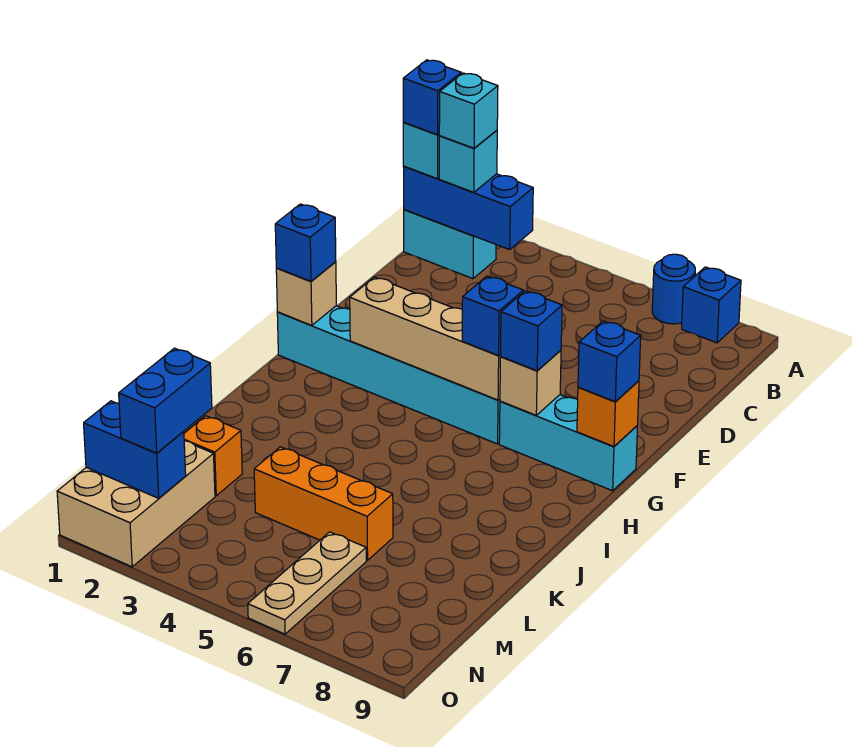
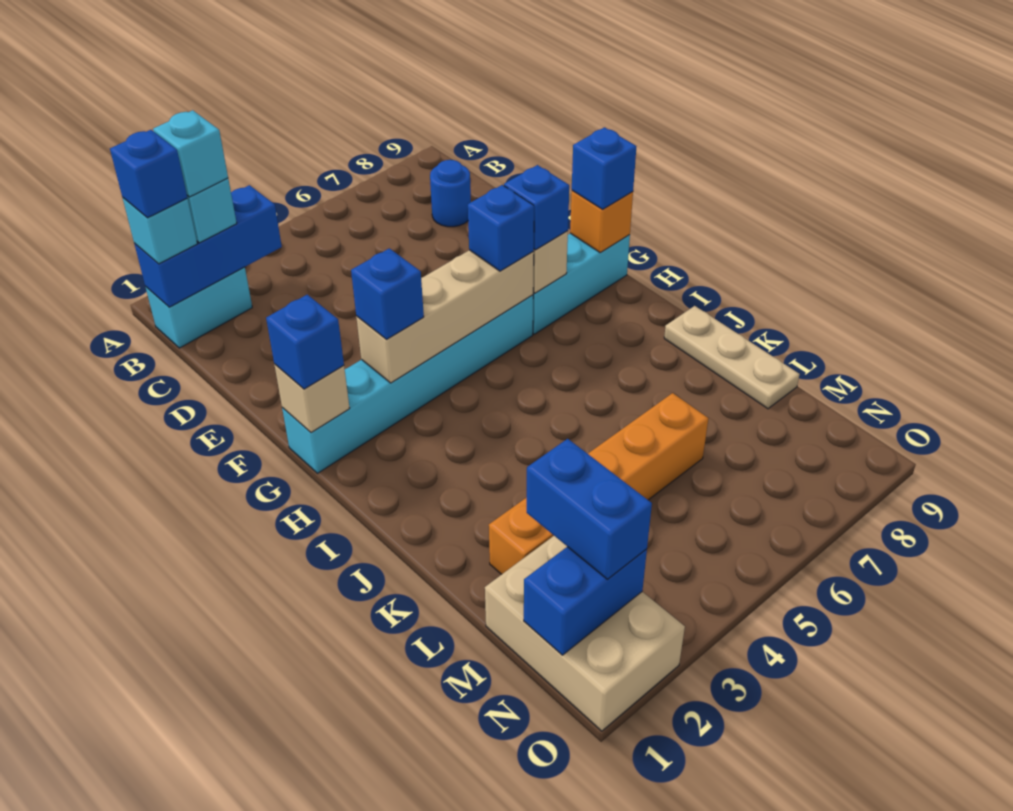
blue 1x1 round brick [652,254,695,324] -> blue 1x1 round brick moved to [430,160,471,227]
blue 1x1 brick [682,267,741,343] -> blue 1x1 brick moved to [351,248,424,339]
tan 1x3 plate [248,532,366,634] -> tan 1x3 plate moved to [664,306,800,409]

